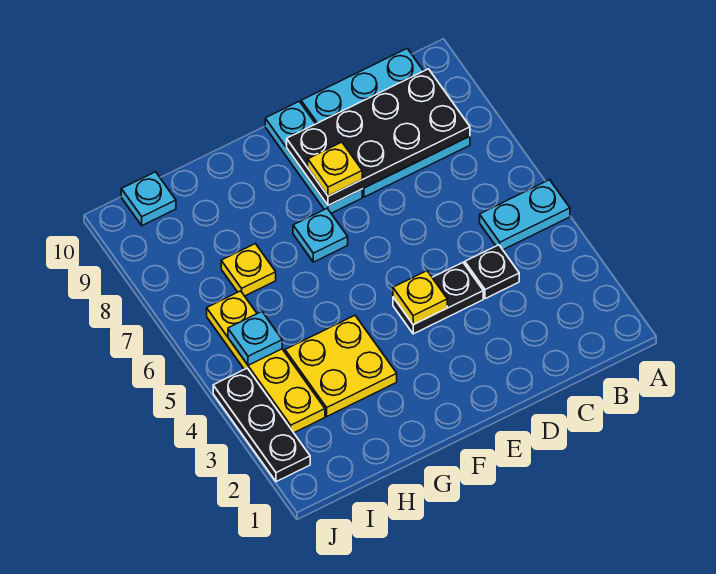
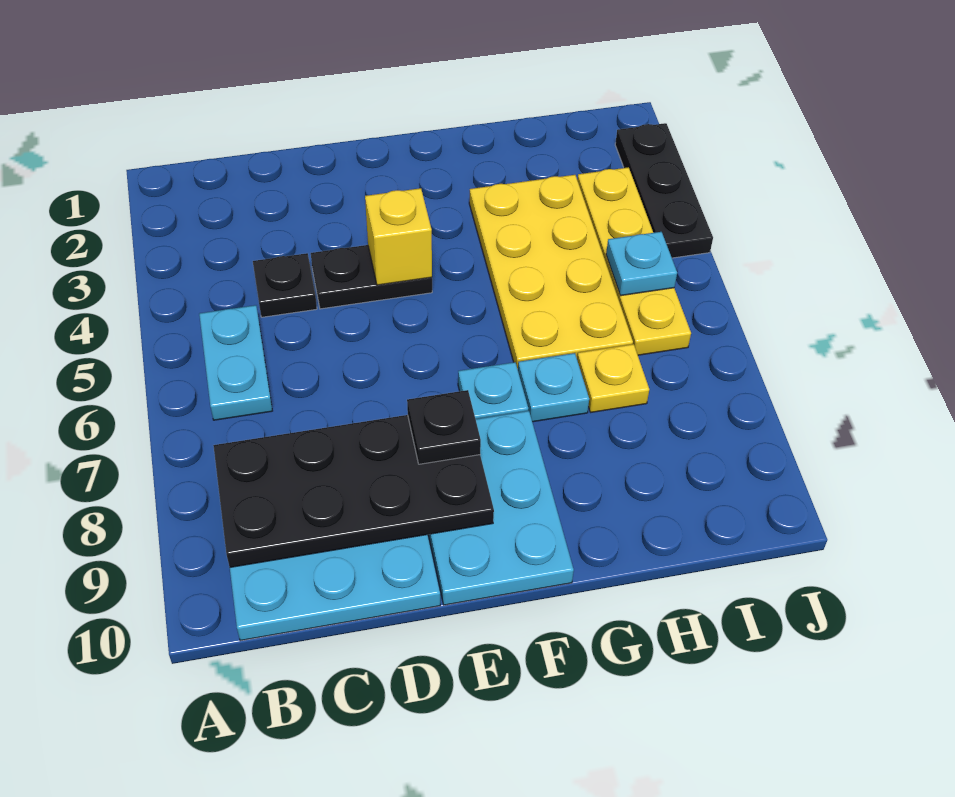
cyan 1x2 plate [480,180,570,250] -> cyan 1x2 plate turned to [199,305,272,420]
yellow 1x1 plate [393,271,447,325] -> yellow 1x1 brick [365,188,432,285]
cyan 1x3 plate [265,101,362,213] -> cyan 2x3 plate [428,411,574,605]
yellow 1x1 plate [308,142,362,196] -> black 1x1 plate [407,390,481,464]
yellow 2x2 plate [285,316,397,416] -> yellow 2x4 plate [469,175,633,369]
cyan 1x1 plate [121,172,176,226] -> cyan 1x1 plate moved to [518,353,589,422]

